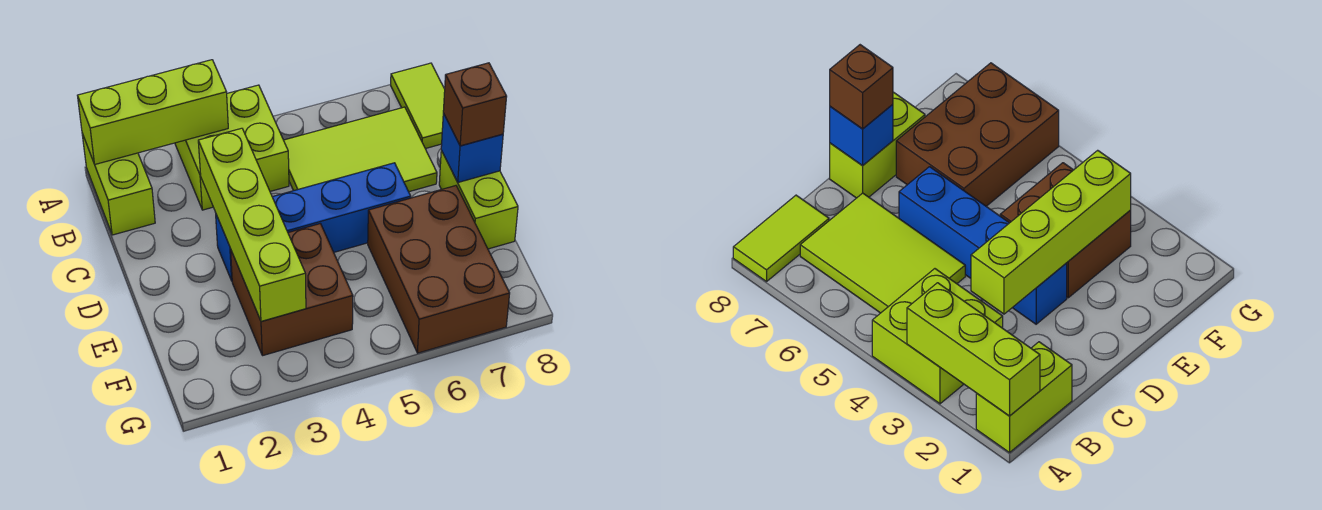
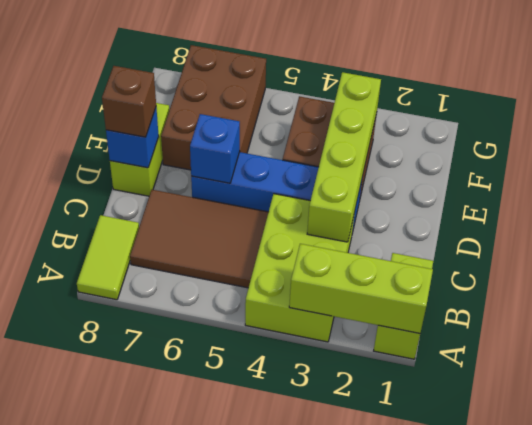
lime 2x2 brick [175,85,289,210] -> lime 2x3 brick [245,194,355,342]
lime 2x3 tile [284,107,437,192] -> brown 2x3 tile [130,190,268,288]
none -> blue 1x1 brick [190,114,240,183]

